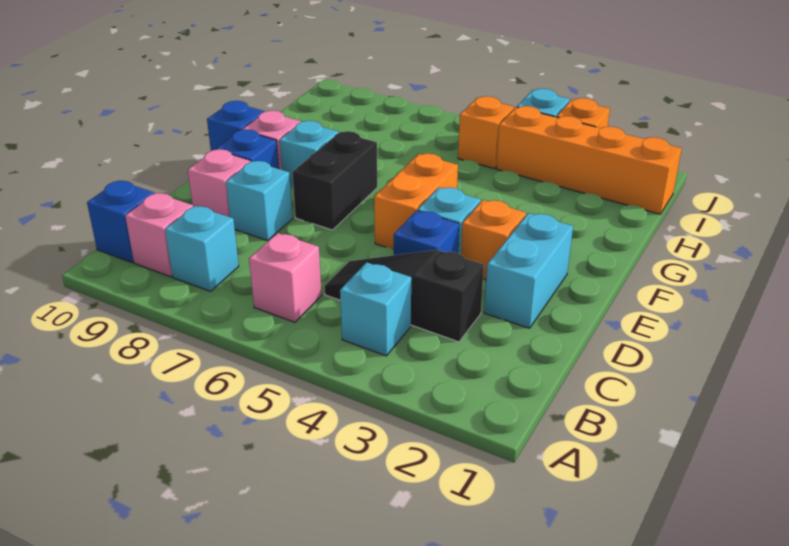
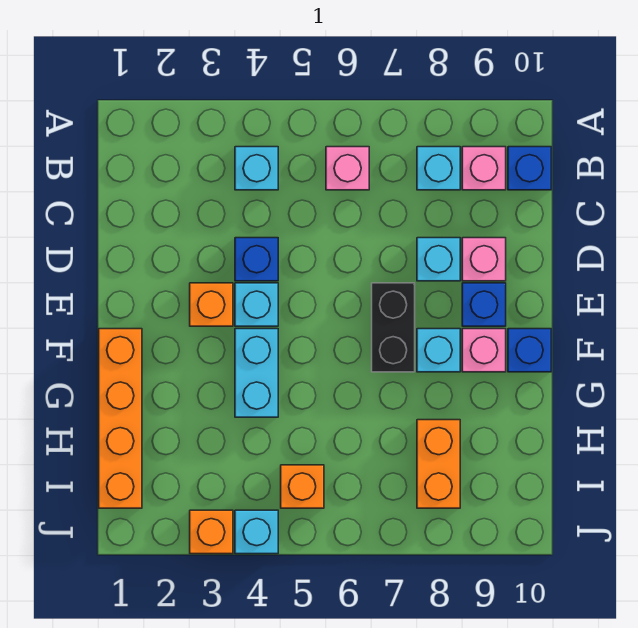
black 1x3 slope [324,250,484,342] -> none
cyan 1x2 brick [484,213,573,328] -> cyan 1x2 brick moved to [235,329,278,417]
orange 1x2 brick [374,153,458,250] -> orange 1x2 brick moved to [417,420,460,508]
orange 1x4 brick [496,106,682,214] -> orange 1x4 brick turned to [99,329,142,508]

